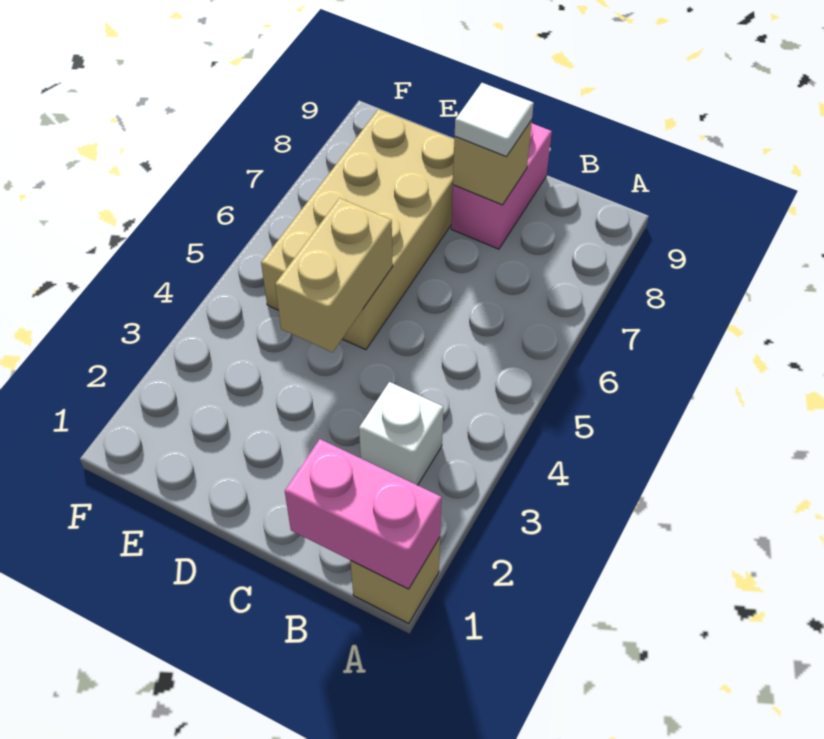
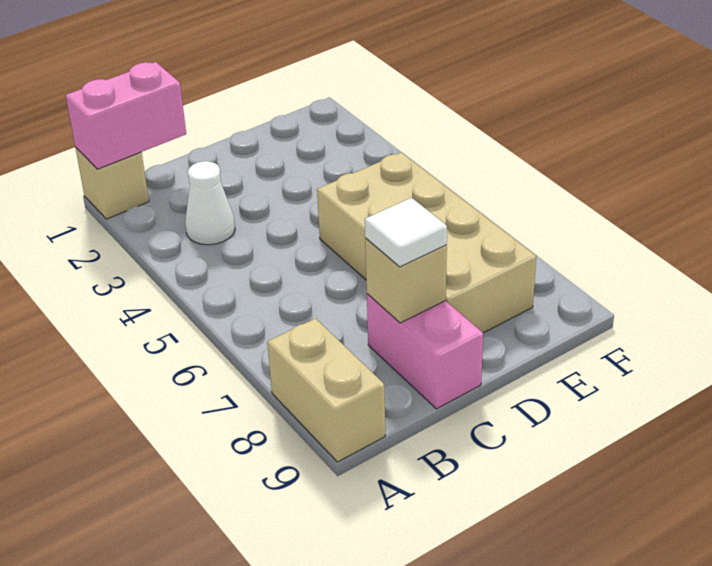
white 1x1 brick [359,382,443,485] -> white 1x1 cone [185,161,235,245]
tan 1x2 brick [275,198,393,352] -> tan 1x2 brick moved to [267,318,385,462]

